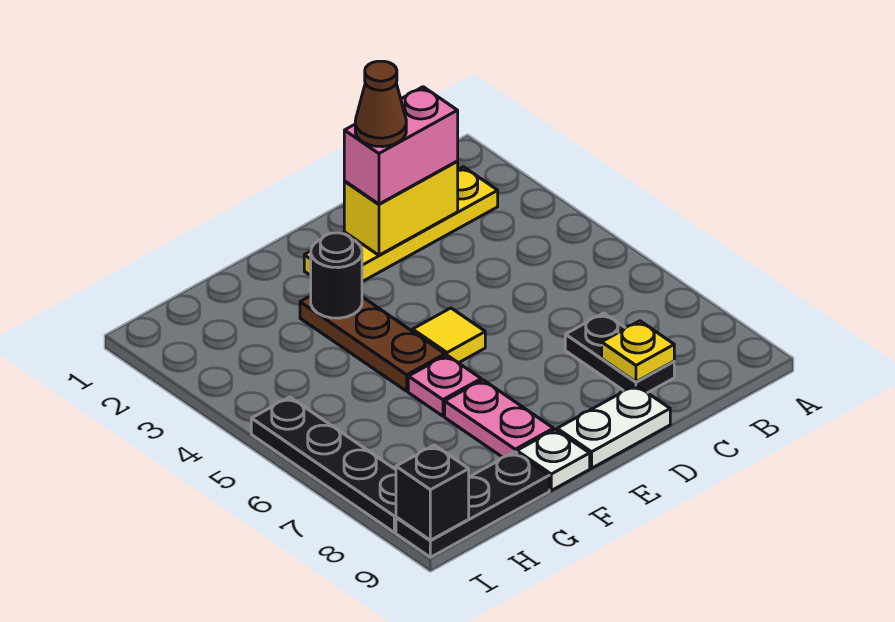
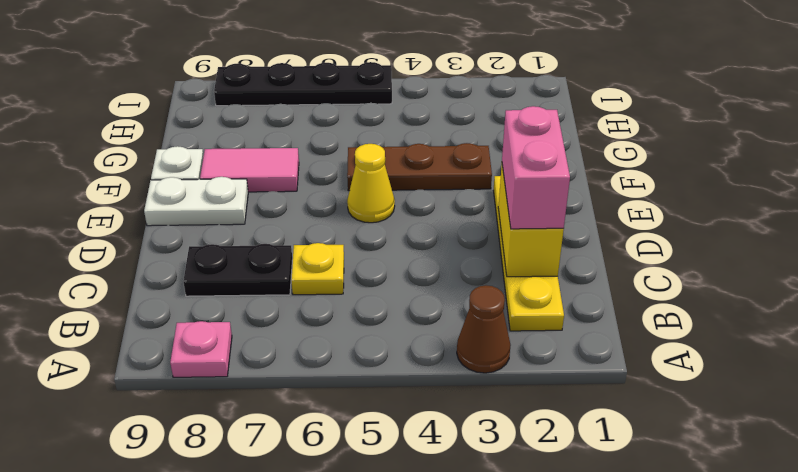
yellow 1x1 plate [602,321,674,382] -> yellow 1x1 plate moved to [291,243,344,295]
brown 1x1 cone [355,61,406,147] -> brown 1x1 cone moved to [457,285,511,373]
white 1x2 plate [557,385,670,468] -> white 1x2 plate turned to [144,177,248,226]
yellow 1x1 tile [413,308,485,363] -> yellow 1x1 cone [347,144,395,223]
black 1x1 round brick [311,233,362,318] -> none
pink 1x1 plate [408,355,481,416] -> pink 1x1 plate moved to [170,321,232,377]
pink 1x2 plate [445,380,554,457] -> pink 1x2 tile [200,148,299,192]
black 1x3 plate [396,452,549,557] -> none
black 1x1 brick [396,445,469,540] -> none

